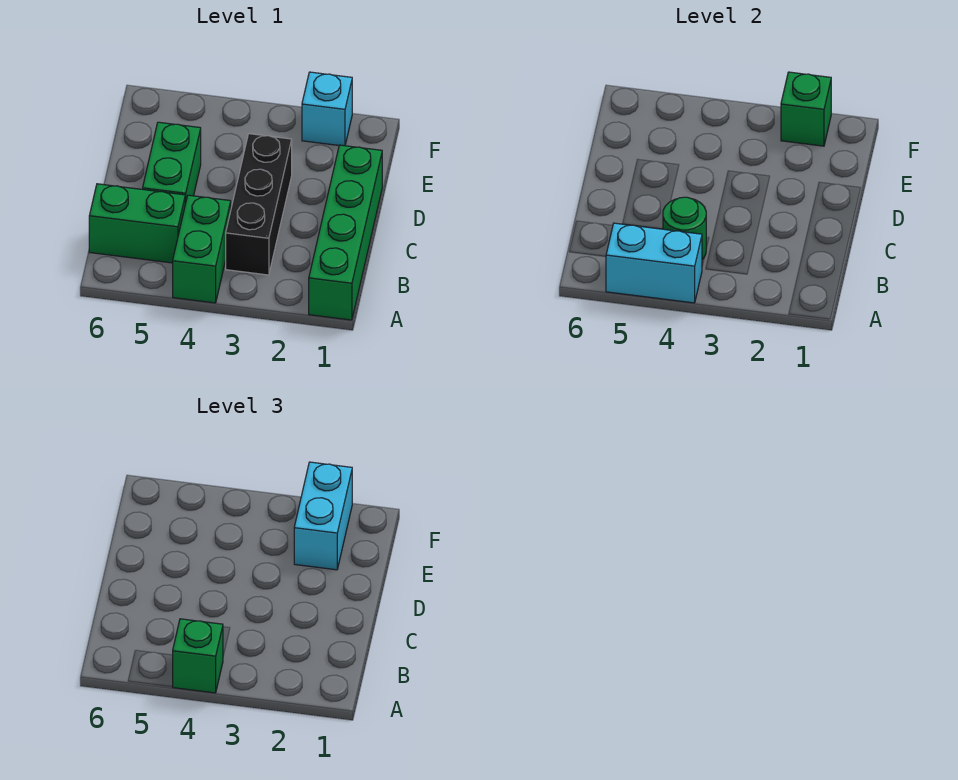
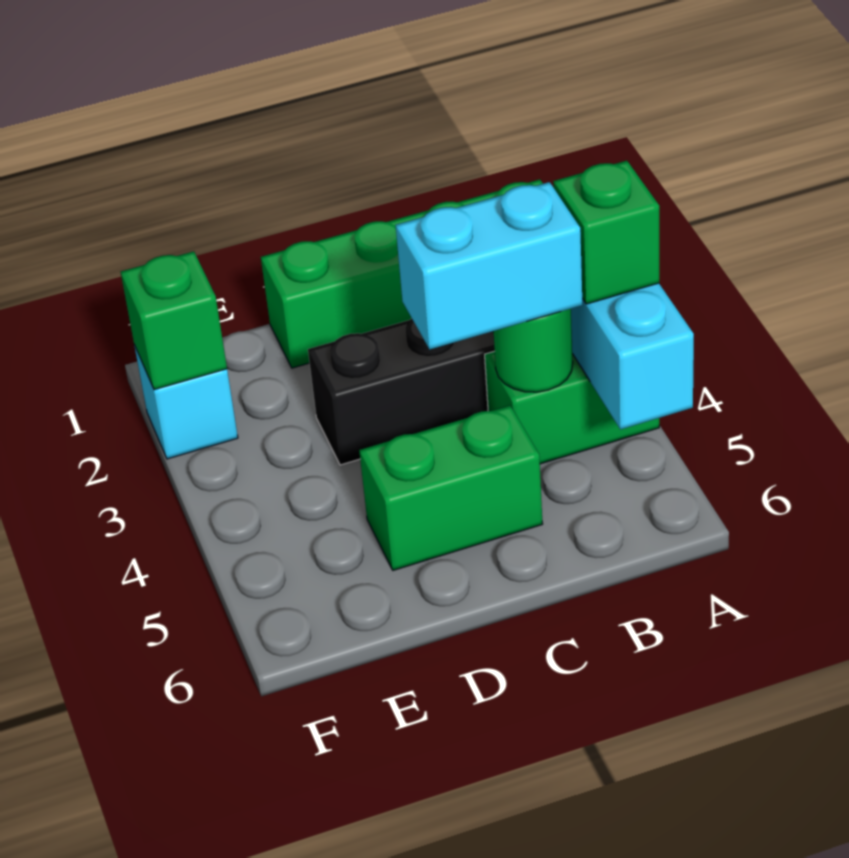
green 1x2 brick [89,184,185,263] -> none
cyan 1x2 brick [294,462,352,570] -> cyan 1x2 brick moved to [396,182,582,349]

